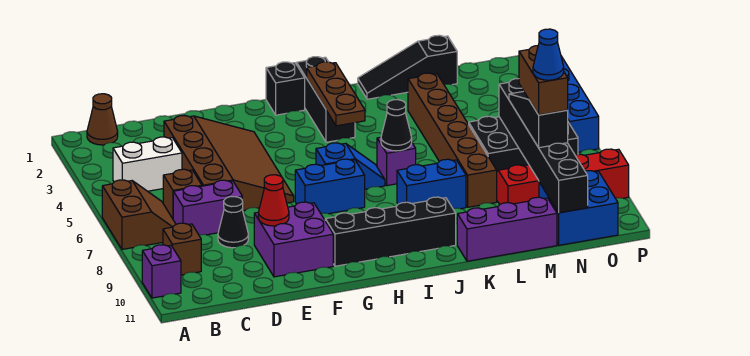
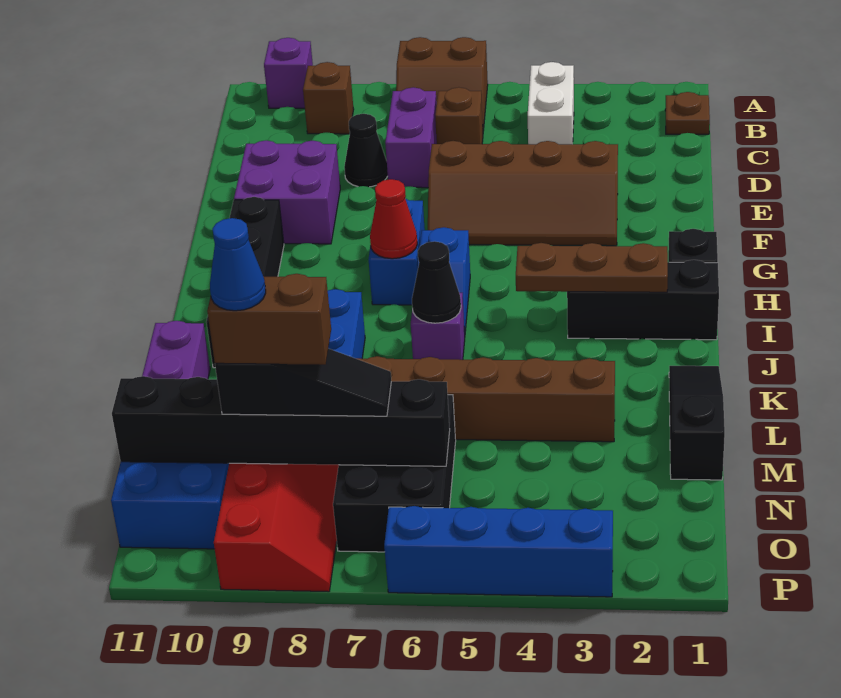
brown 1x1 cone [87,94,118,145] -> brown 1x1 plate [665,92,710,134]
brown 3x4 slope [164,116,294,211] -> brown 2x4 slope [428,141,618,246]
red 1x1 cone [258,175,289,226] -> red 1x1 cone moved to [370,179,417,259]

